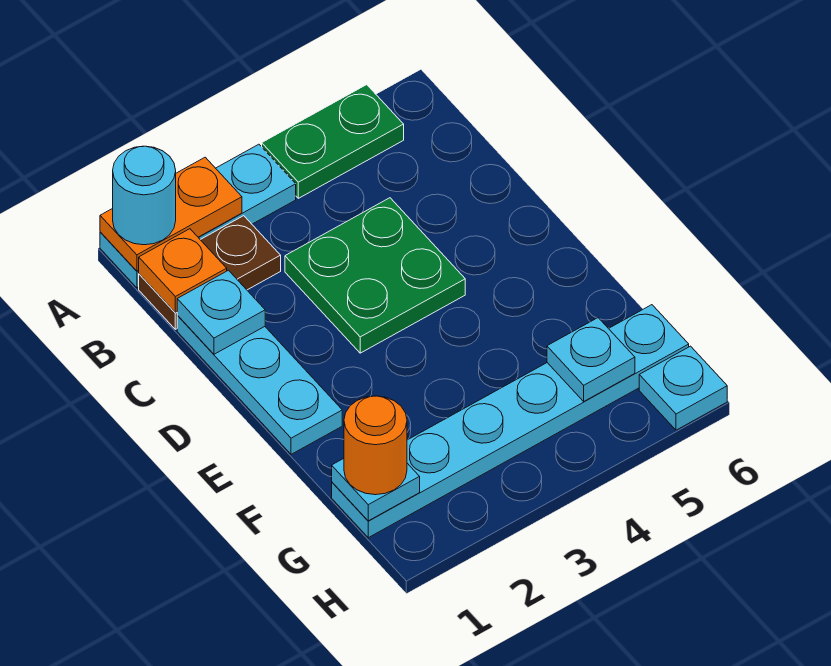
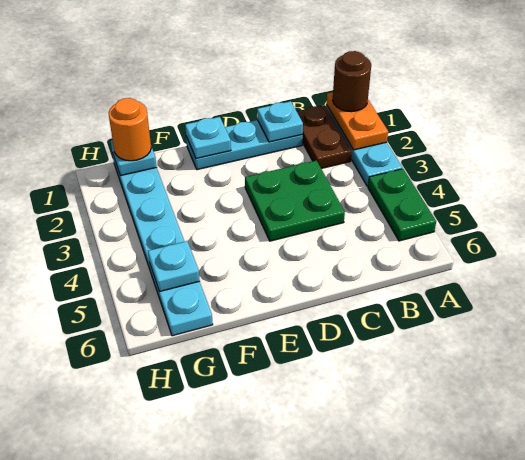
cyan 1x1 round brick [113,146,176,245] -> brown 1x1 round brick [333,51,371,112]
orange 1x1 plate [139,229,227,313] -> none
cyan 1x1 plate [639,346,727,430] -> cyan 1x1 plate moved to [185,117,231,159]

